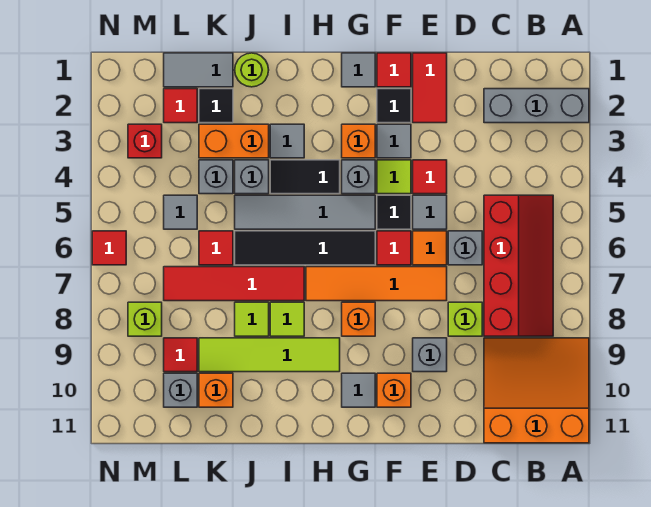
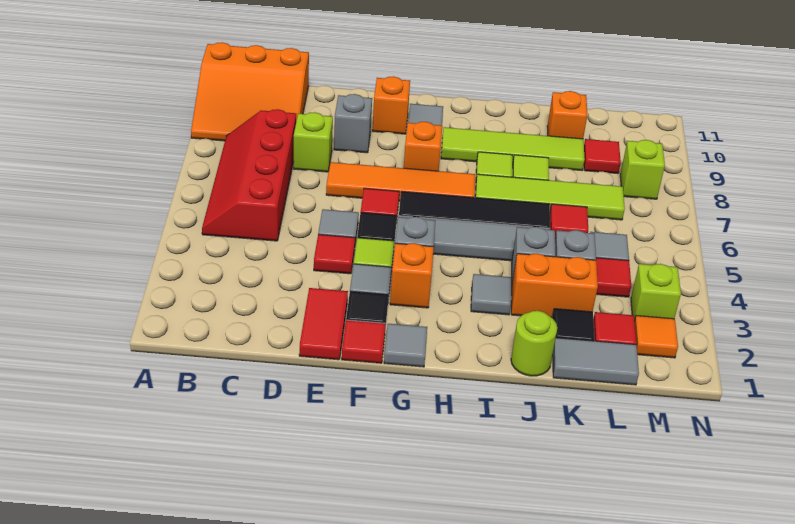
grey 1x3 brick [484,89,589,123] -> none
grey 1x1 brick [448,231,482,265] -> none
orange 1x1 tile [413,231,447,265] -> orange 1x1 tile moved to [634,316,678,358]
black 1x2 tile [270,160,340,194] -> none
red 1x4 tile [164,267,304,301] -> lime 1x4 tile [475,174,625,220]
grey 1x1 brick [164,373,197,407] -> none
red 1x1 brick [128,124,162,158] -> lime 1x1 brick [631,264,681,321]
red 1x1 tile [92,231,126,265] -> red 1x1 tile moved to [596,258,631,297]

